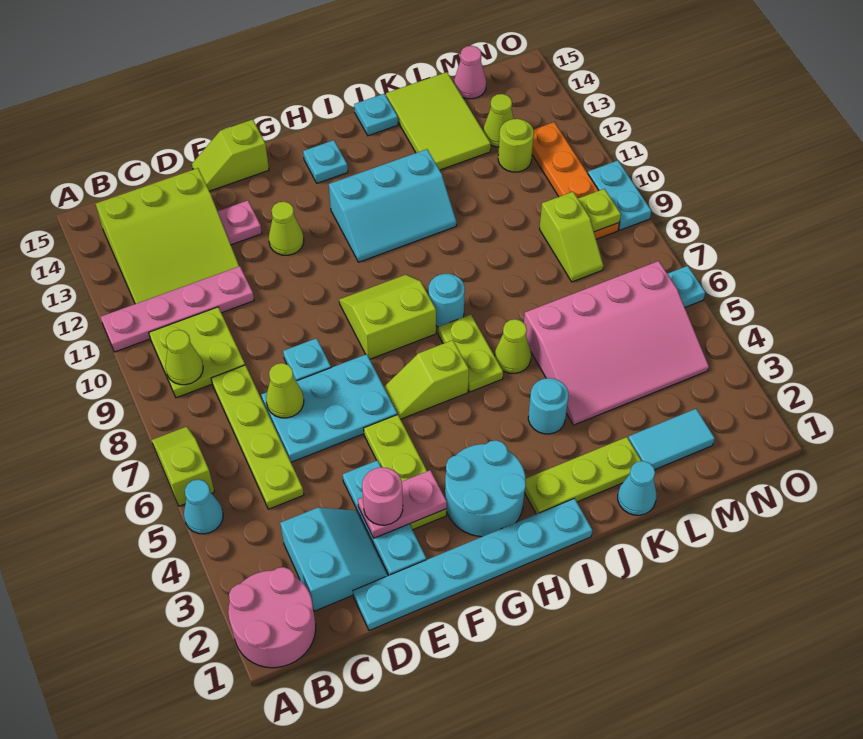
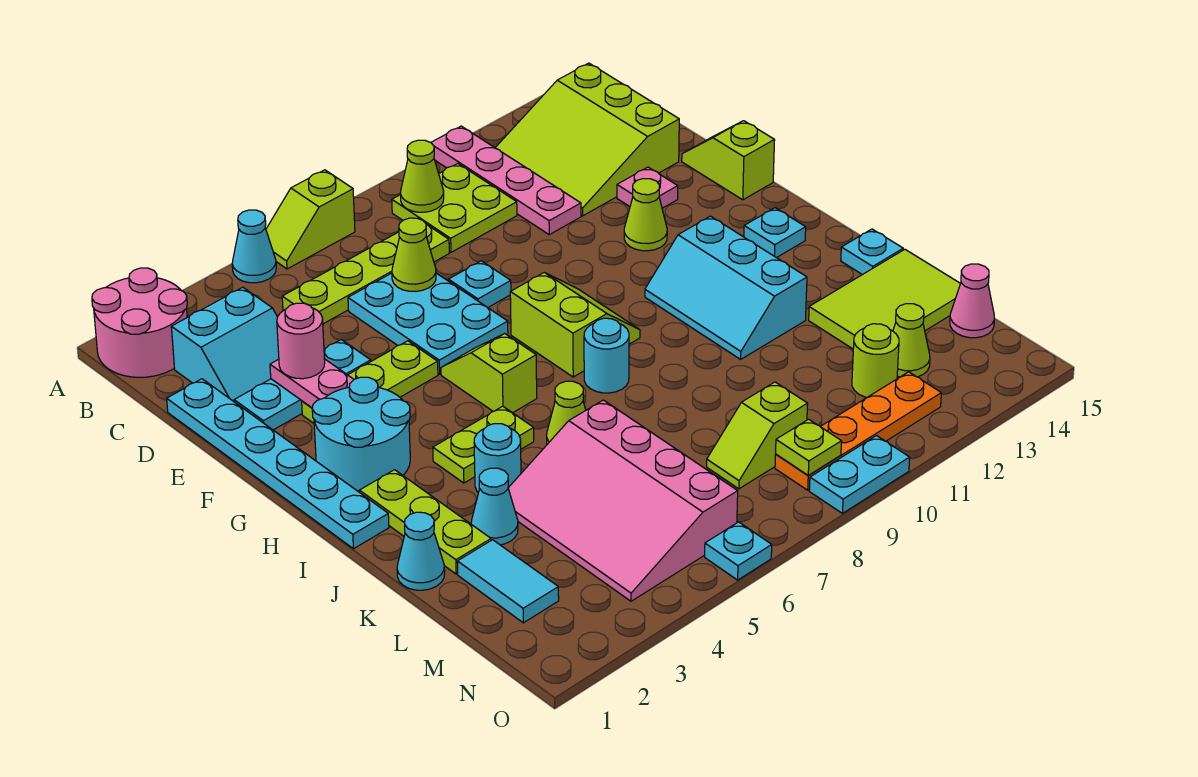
lime 1x2 slope [152,426,214,506] -> lime 1x2 slope turned to [266,170,355,269]
lime 1x2 plate [438,315,503,392] -> lime 1x2 plate moved to [433,406,534,483]
none -> cyan 1x1 cone [471,468,518,545]

